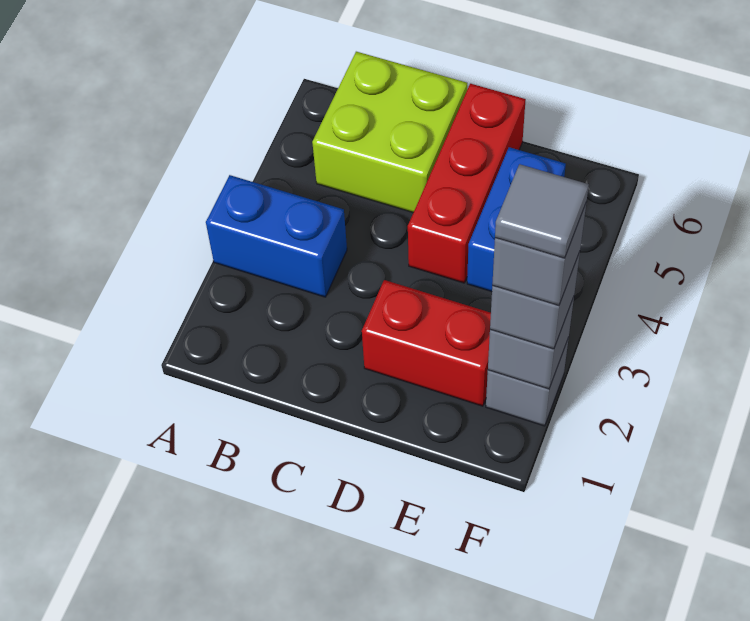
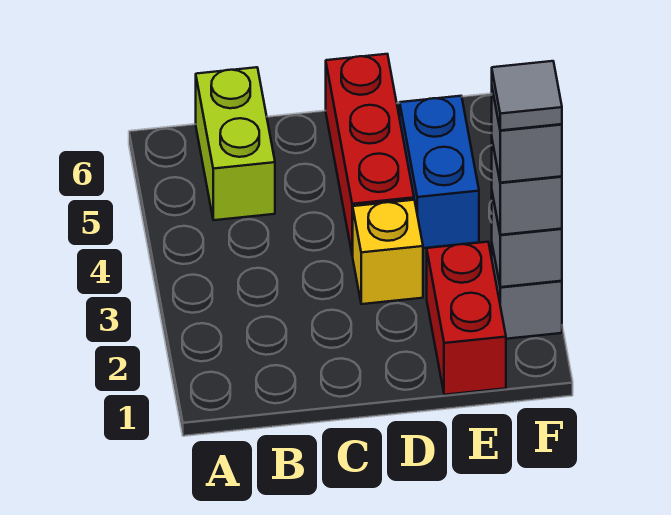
blue 1x2 brick [206,175,347,297] -> none
lime 2x2 brick [312,52,467,213] -> lime 1x2 brick [196,67,275,220]
red 1x2 brick [362,280,491,406] -> red 1x2 brick turned to [427,242,506,395]
none -> yellow 1x1 brick [352,200,423,304]

